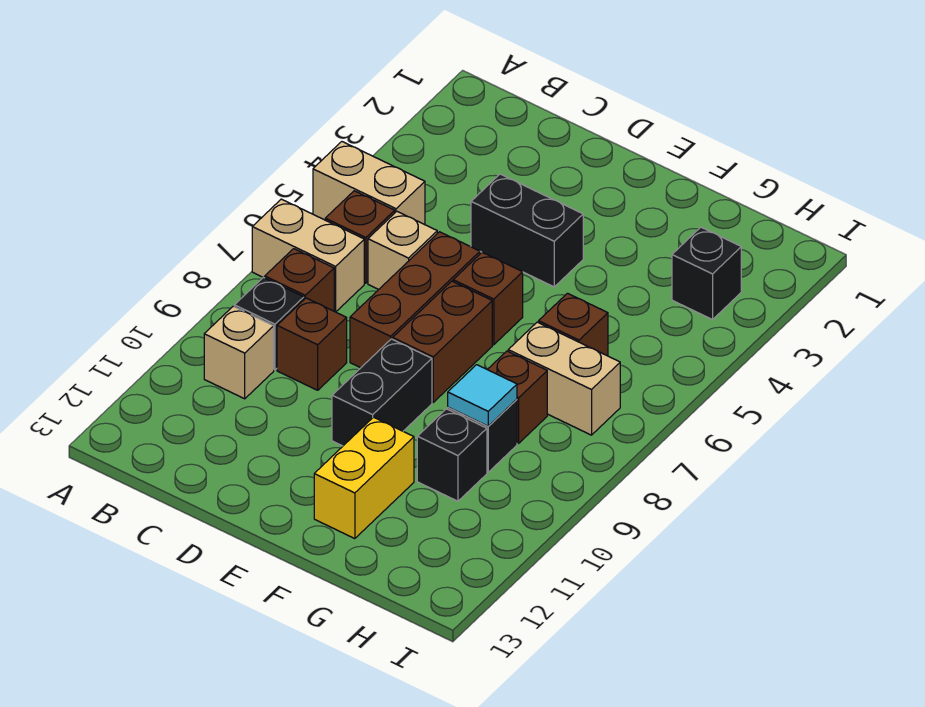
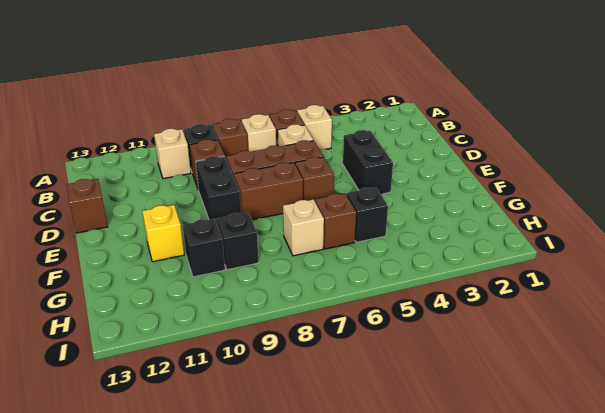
tan 1x2 brick [313,142,425,225] -> tan 1x1 brick [297,105,332,150]
tan 1x2 brick [252,199,364,312] -> tan 1x1 brick [241,114,276,152]
black 1x2 brick [332,339,432,446] -> black 1x2 brick turned to [196,156,241,222]
yellow 1x2 brick [314,417,414,539] -> yellow 1x1 brick [142,205,184,262]
tan 1x2 brick [508,322,620,435] -> tan 1x1 brick [283,199,324,256]
brown 1x1 brick [487,351,547,444] -> brown 1x1 brick moved to [67,179,108,233]
cyan 1x1 tile [448,365,517,426] -> none
black 1x1 brick [672,227,741,320] -> black 1x1 brick moved to [347,187,388,242]

